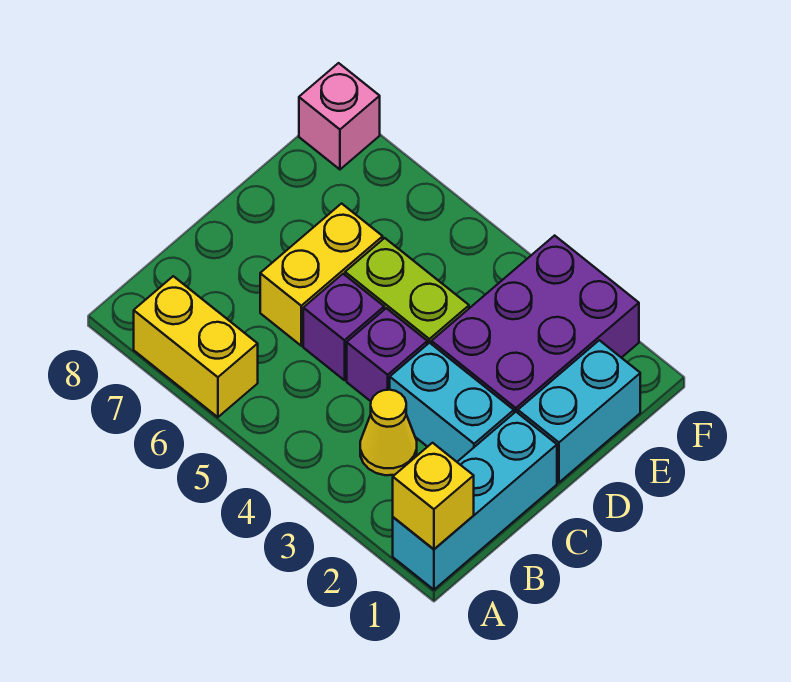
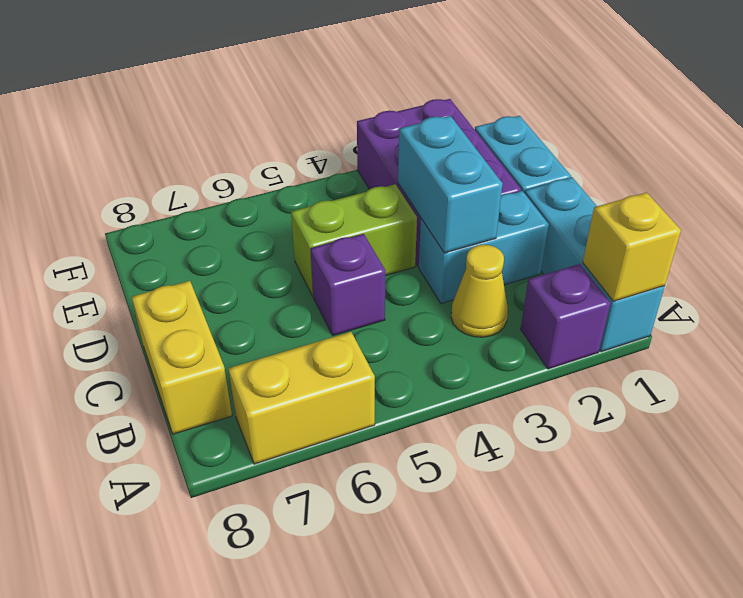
none -> cyan 1x2 brick [398,116,503,253]
purple 1x1 brick [347,308,427,401] -> purple 1x1 brick moved to [521,264,610,369]
yellow 1x2 brick [260,204,383,346] -> yellow 1x2 brick moved to [132,281,232,434]
pink 1x1 brick [299,63,380,169] -> none

